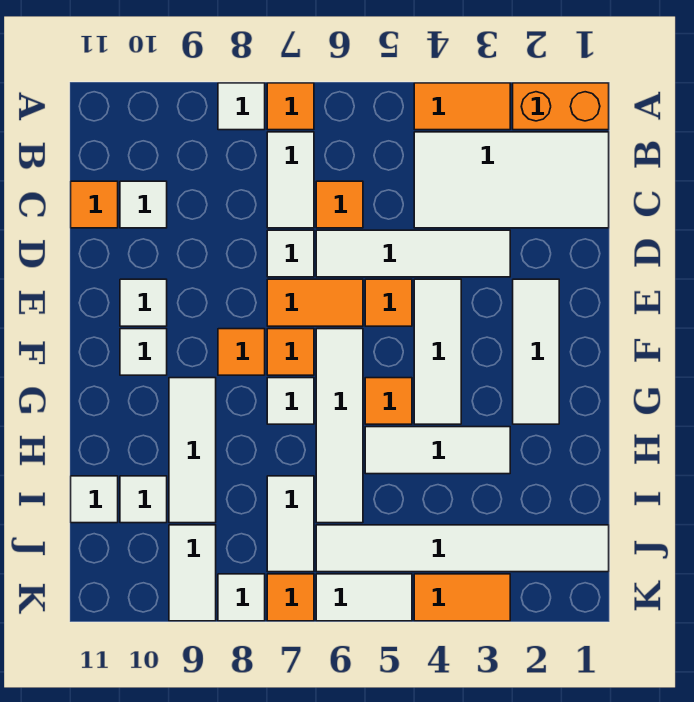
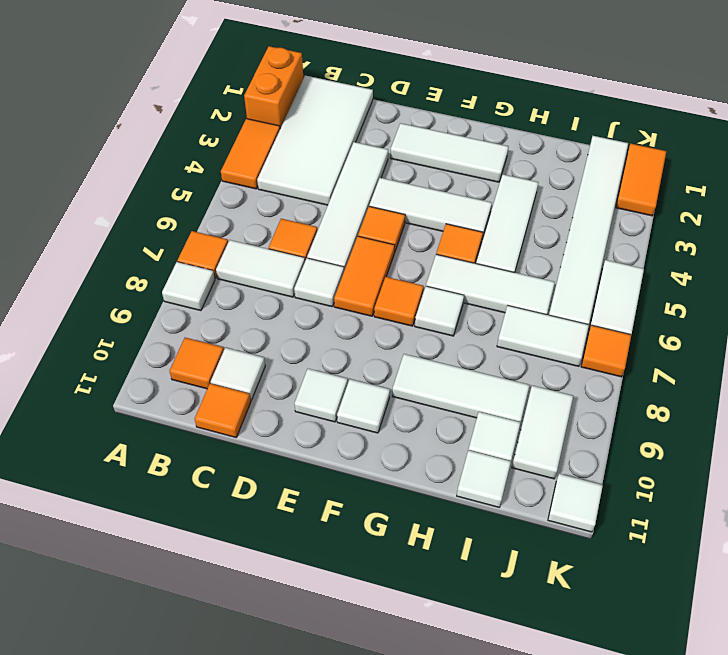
white 1x4 tile [316,329,363,523] -> white 1x3 tile [426,254,555,315]
orange 1x1 tile [218,329,265,375] -> orange 1x1 tile moved to [170,338,224,389]
white 1x2 tile [169,525,216,621] -> white 1x2 tile turned to [512,386,573,479]
orange 1x2 tile [414,574,510,621] -> orange 1x2 tile moved to [616,144,666,216]
white 1x1 tile [218,574,265,621] -> white 1x1 tile moved to [548,474,603,532]

